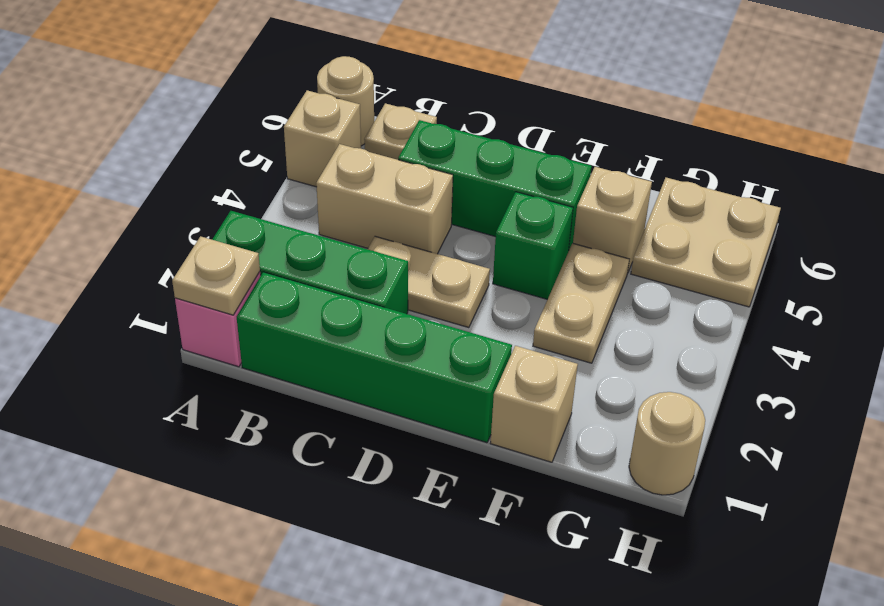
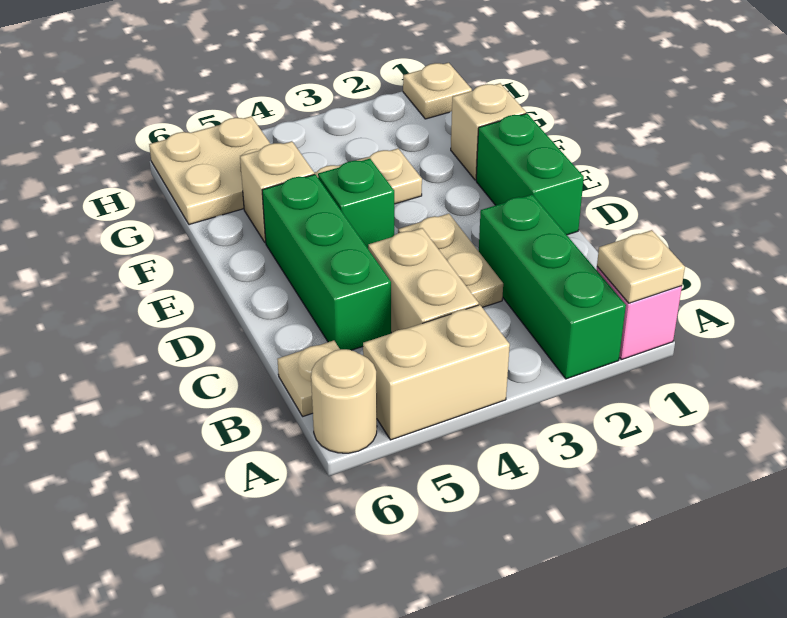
tan 1x1 brick [284,90,361,187] -> tan 1x2 brick [363,305,510,440]
green 1x4 brick [237,272,512,443] -> green 1x2 brick [476,114,584,235]
tan 1x1 round brick [629,392,705,495] -> tan 1x1 plate [403,63,472,119]

